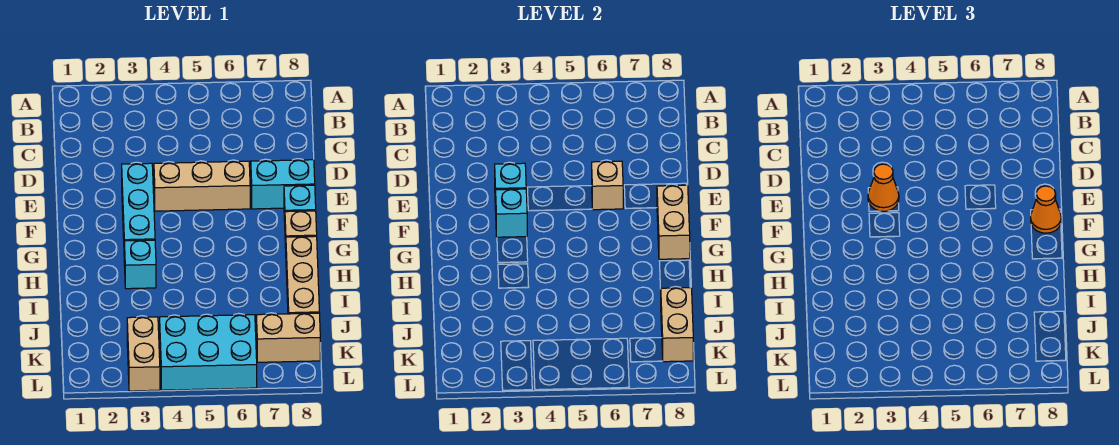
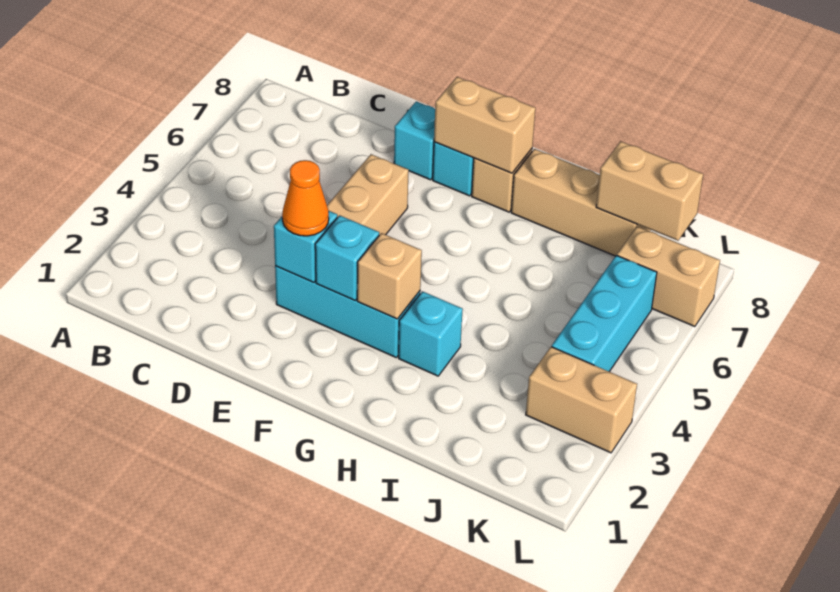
tan 1x1 brick [592,161,623,210] -> tan 1x1 brick moved to [357,233,422,319]
cyan 1x2 brick [251,160,315,209] -> cyan 1x1 brick [394,102,435,180]
orange 1x1 cone [1031,186,1061,233] -> none
cyan 2x3 brick [160,315,257,390] -> cyan 1x3 brick [552,255,657,372]
tan 1x2 brick [256,313,320,362] -> tan 1x2 brick turned to [617,227,720,327]

